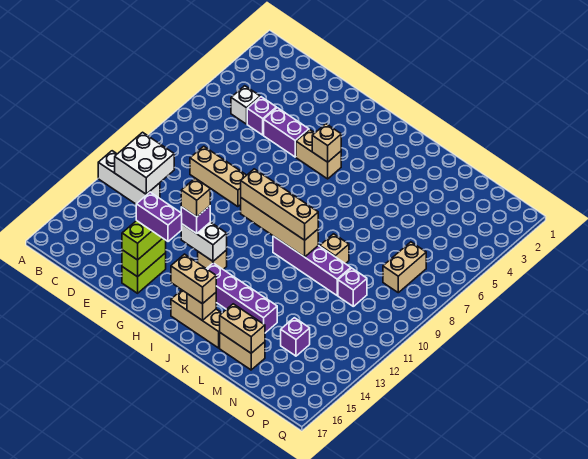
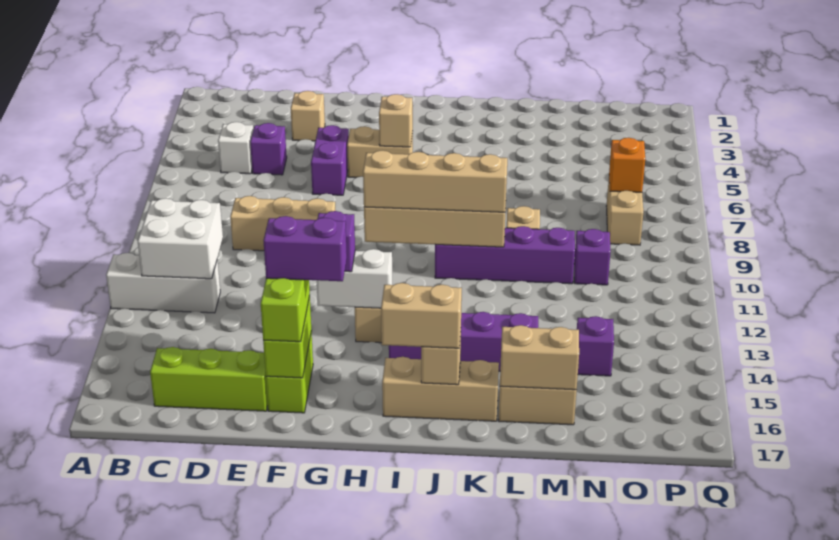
none -> lime 1x3 brick [150,347,268,411]
purple 1x2 brick [264,108,309,157] -> purple 1x2 brick turned to [311,125,349,195]
tan 1x1 brick [181,178,210,217] -> tan 1x1 brick moved to [291,91,325,141]
none -> orange 1x1 brick [609,138,645,192]

